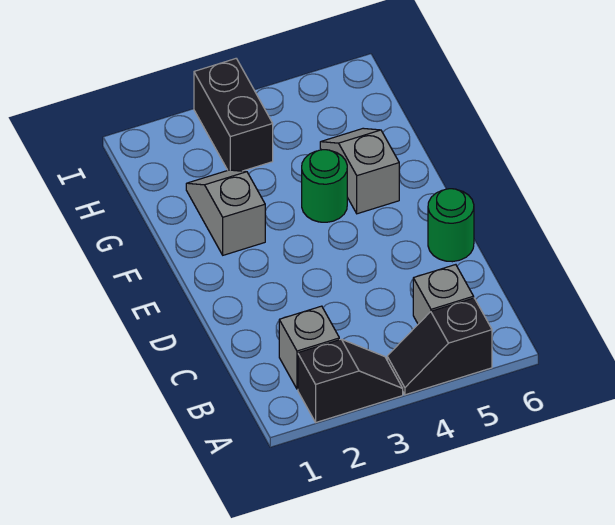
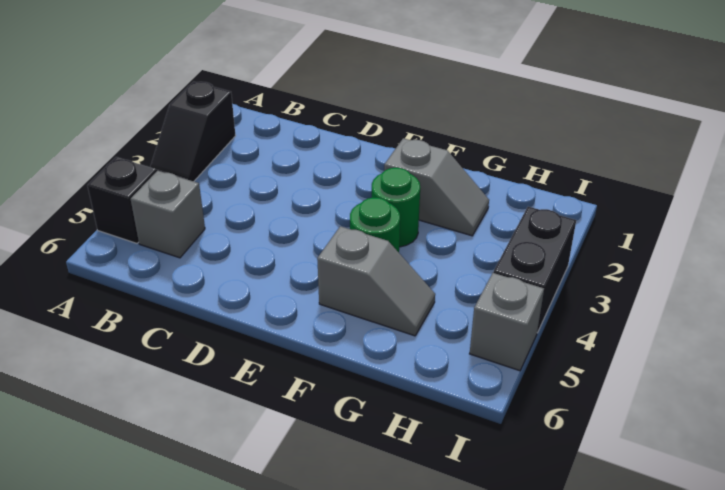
grey 1x1 brick [279,306,339,389] -> grey 1x1 brick moved to [470,273,544,371]
green 1x1 round brick [428,189,474,262] -> green 1x1 round brick moved to [372,168,420,247]
black 1x2 brick [194,59,273,171] -> black 1x2 brick turned to [493,207,576,333]

